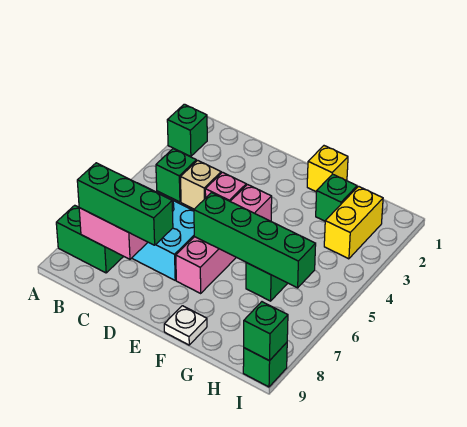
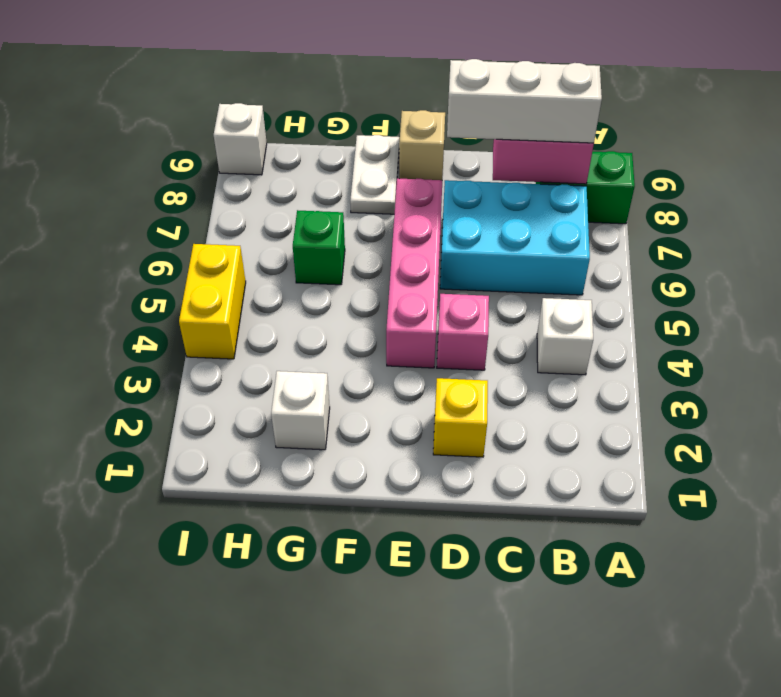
green 1x1 brick [167,104,207,156] -> none
green 1x1 brick [156,149,196,202] -> white 1x1 brick [537,298,593,375]
green 1x3 brick [77,163,173,245] -> white 1x3 brick [447,59,602,143]
tan 1x1 brick [181,160,221,209] -> tan 1x1 brick moved to [399,110,445,180]
green 1x4 brick [194,193,316,288] -> none
yellow 1x1 brick [307,146,348,192] -> yellow 1x1 brick moved to [433,378,488,457]
white 1x1 plate [164,306,207,345] -> white 1x2 plate [350,135,399,214]
green 1x1 brick [316,174,357,221] -> white 1x1 brick [271,371,330,450]
yellow 1x2 brick [324,186,383,259] -> yellow 1x2 brick moved to [179,244,246,359]
green 1x1 brick [243,343,287,387] -> white 1x1 brick [214,103,267,175]
green 1x1 brick [244,302,288,361] -> none

